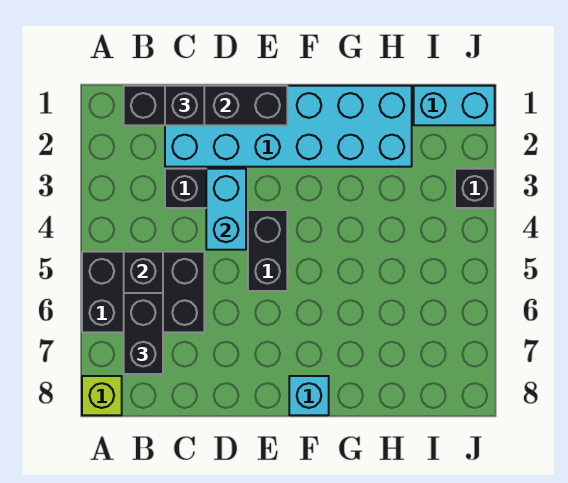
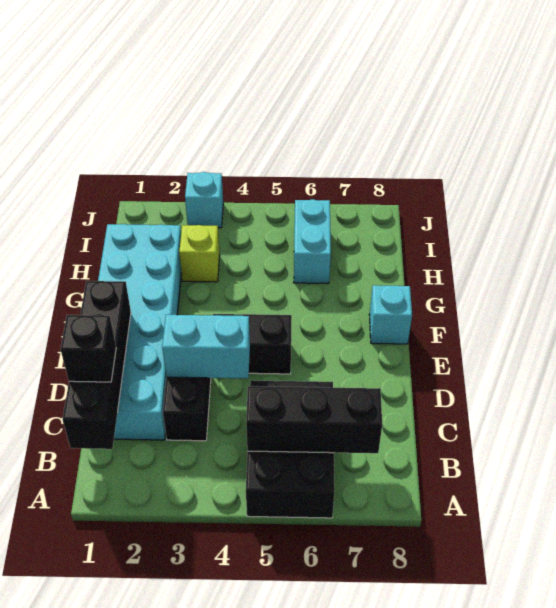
lime 1x1 brick [82,376,122,415] -> lime 1x1 brick moved to [179,225,220,282]
black 1x2 brick [124,293,163,374] -> none
cyan 1x2 brick [414,86,495,125] -> cyan 1x2 brick moved to [294,199,331,283]
black 1x1 brick [455,169,495,208] -> cyan 1x1 brick [185,172,223,228]

